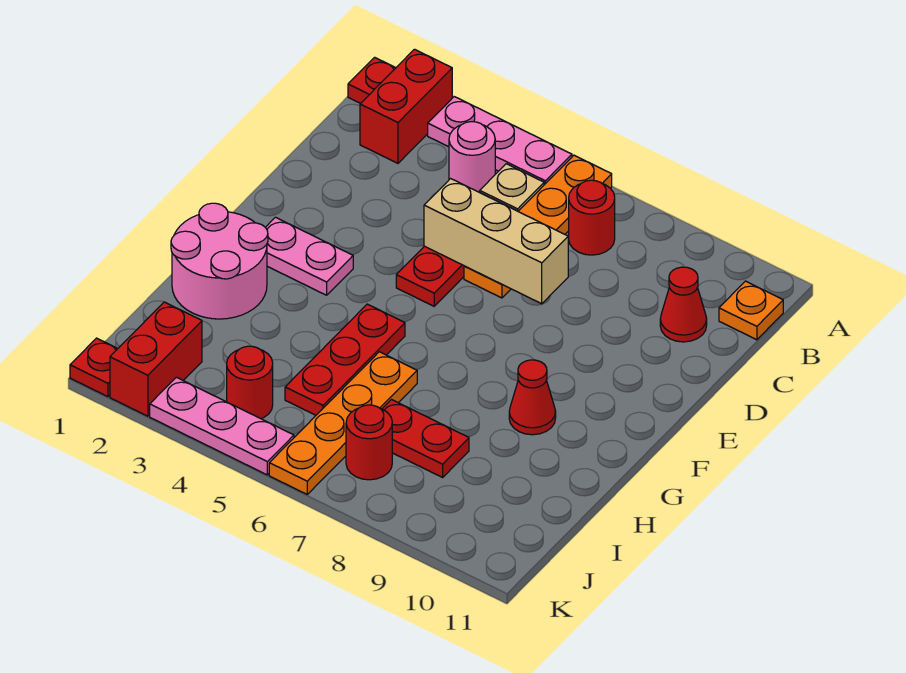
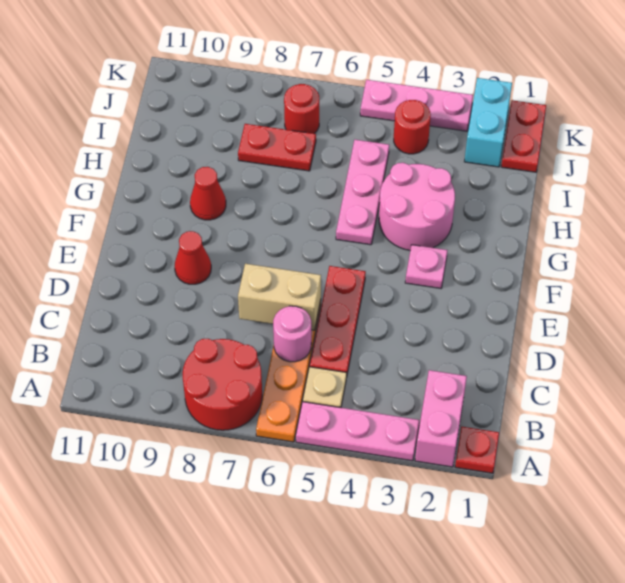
red 1x2 brick [360,49,452,163] -> pink 1x2 brick [415,370,467,467]
pink 1x1 round brick [449,122,495,192] -> pink 1x1 round brick moved to [273,306,311,362]
red 1x1 round brick [569,180,615,255] -> red 2x2 round brick [183,339,262,430]
orange 1x1 plate [719,281,783,340] -> none
red 1x1 cone [660,267,707,342] -> red 1x1 cone moved to [175,231,211,284]
tan 1x3 brick [424,179,568,304] -> tan 1x2 brick [238,264,321,330]
pink 1x2 plate [265,217,353,295] -> pink 1x1 plate [405,245,447,288]
pink 2x2 round brick [171,203,268,319] -> pink 2x2 round brick moved to [379,163,455,250]
red 1x3 plate [285,304,405,415] -> pink 1x3 plate [336,140,389,245]
orange 1x4 plate [269,352,417,494] -> none
red 1x2 brick [110,302,202,416] -> cyan 1x2 brick [464,78,512,167]
red 1x1 plate [70,338,118,397] -> red 1x2 plate [501,100,546,172]

